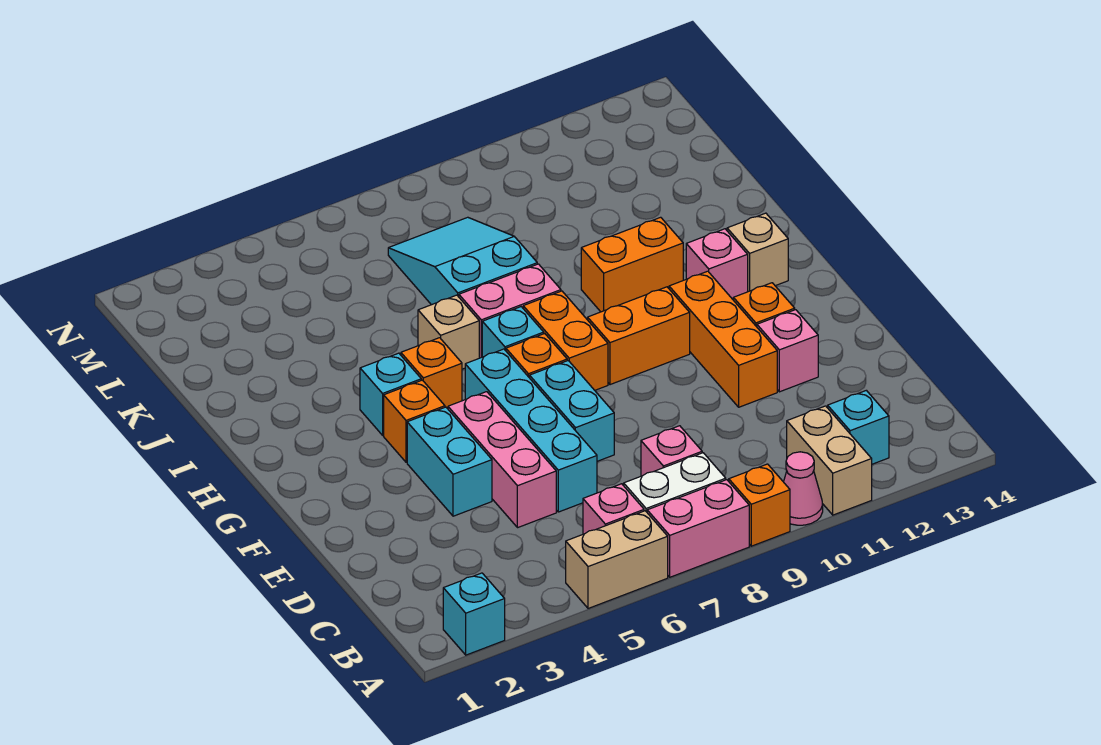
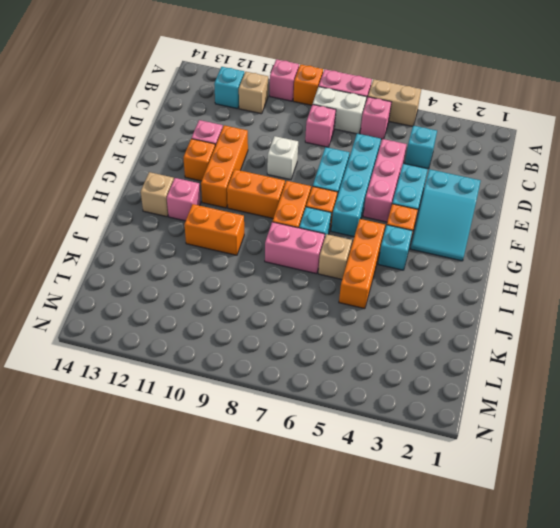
cyan 1x1 brick [443,573,505,655] -> cyan 1x1 brick moved to [405,126,437,169]
pink 1x1 cone [784,452,823,525] -> pink 1x1 brick [270,59,299,101]
tan 1x2 brick [787,406,872,515] -> tan 1x1 brick [239,72,268,114]
none -> white 1x1 brick [267,136,298,180]
orange 1x1 brick [401,338,462,409] -> orange 1x3 brick [339,219,385,309]
cyan 2x3 slope [388,217,537,305] -> cyan 2x3 slope moved to [410,169,481,261]

